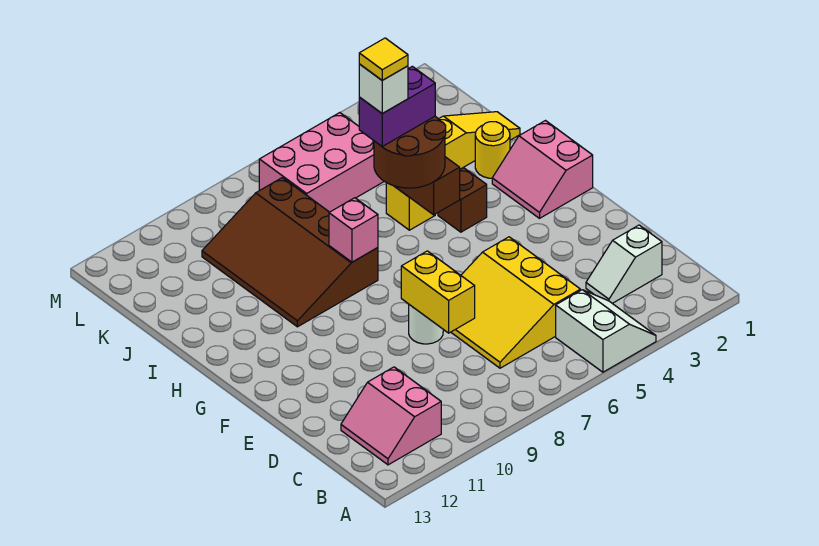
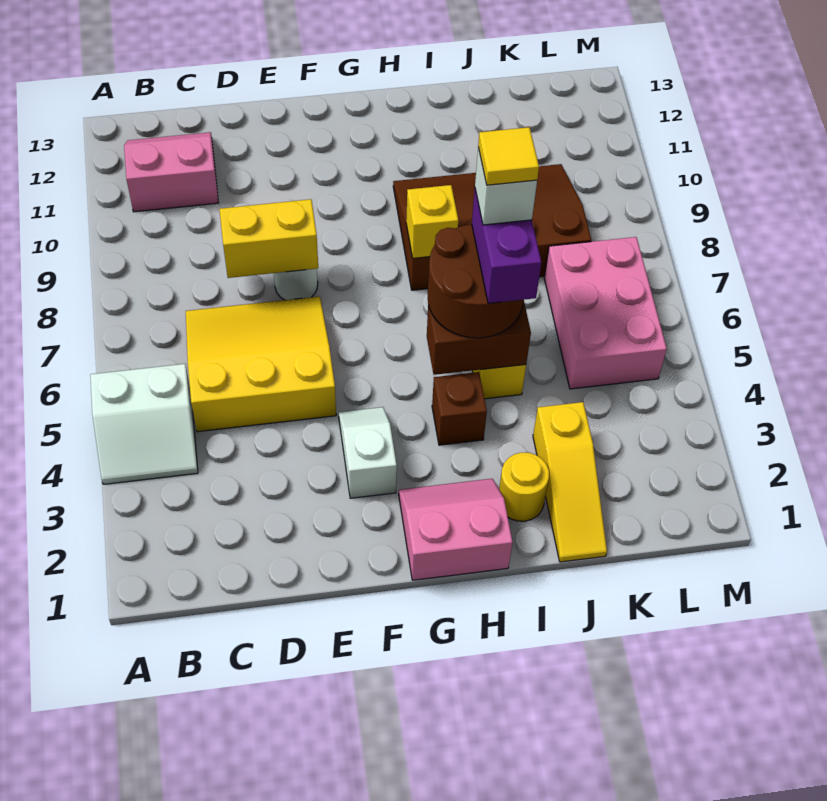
white 1x2 slope [586,225,662,303] -> white 1x2 slope moved to [339,407,397,498]
pink 1x1 brick [329,198,378,262] -> yellow 1x1 brick [406,185,458,258]

